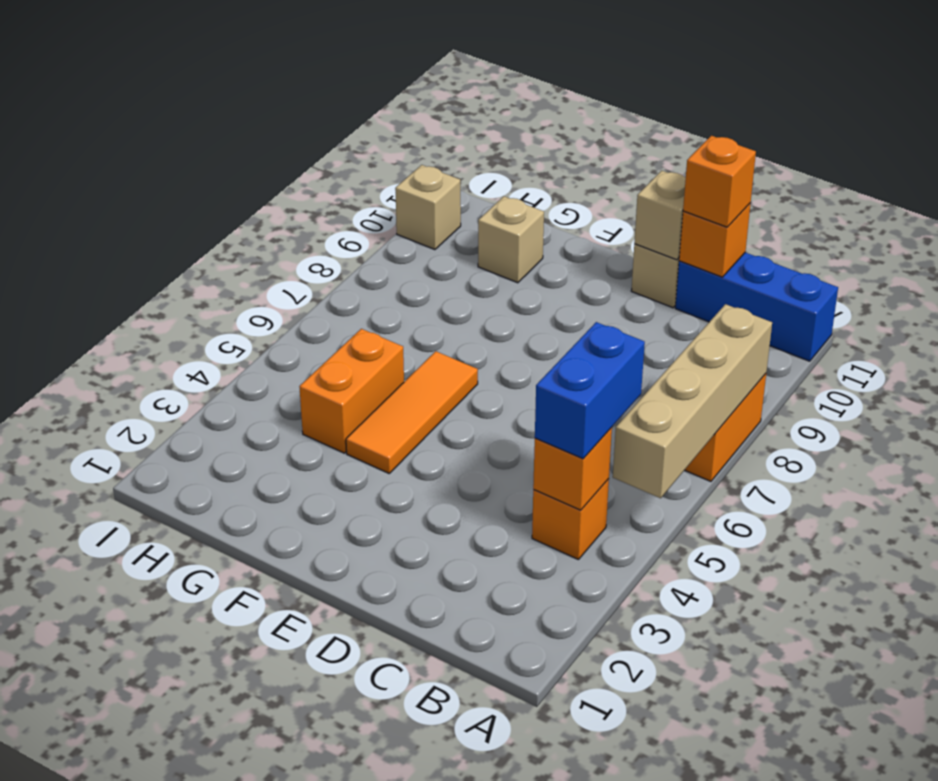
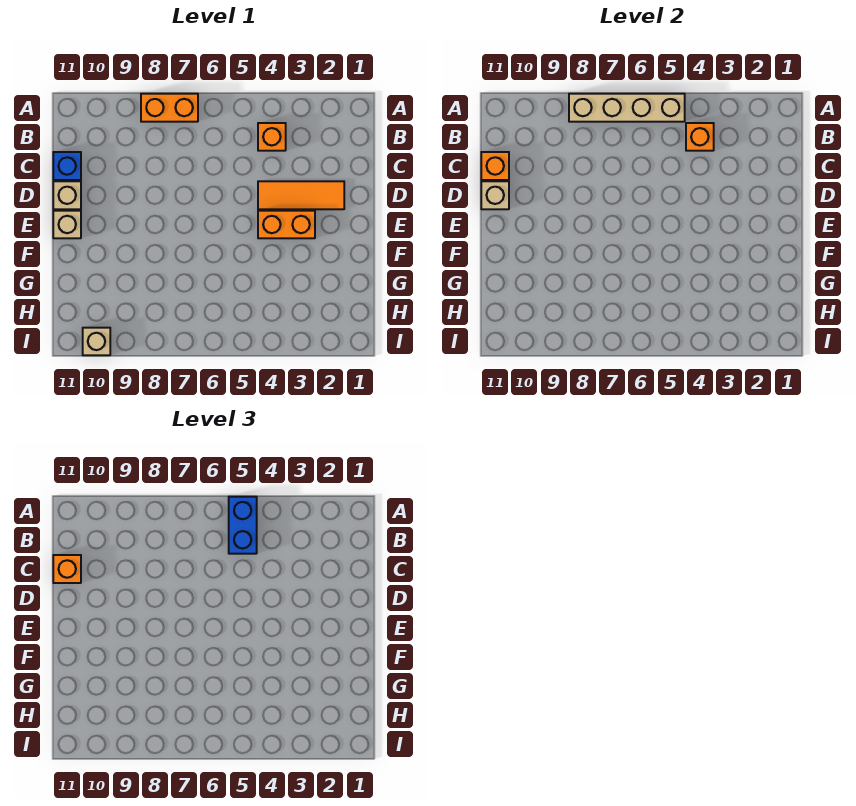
blue 1x3 brick [675,253,838,361] -> blue 1x1 brick [53,152,81,180]
blue 1x2 brick [535,322,645,459] -> blue 1x2 brick turned to [229,497,257,554]
orange 1x3 tile [346,351,478,473] -> orange 1x3 tile moved to [258,181,344,209]
orange 1x2 brick [299,329,404,453] -> orange 1x2 brick moved to [258,211,315,238]
tan 1x1 brick [478,196,544,283] -> tan 1x1 brick moved to [53,211,81,238]

